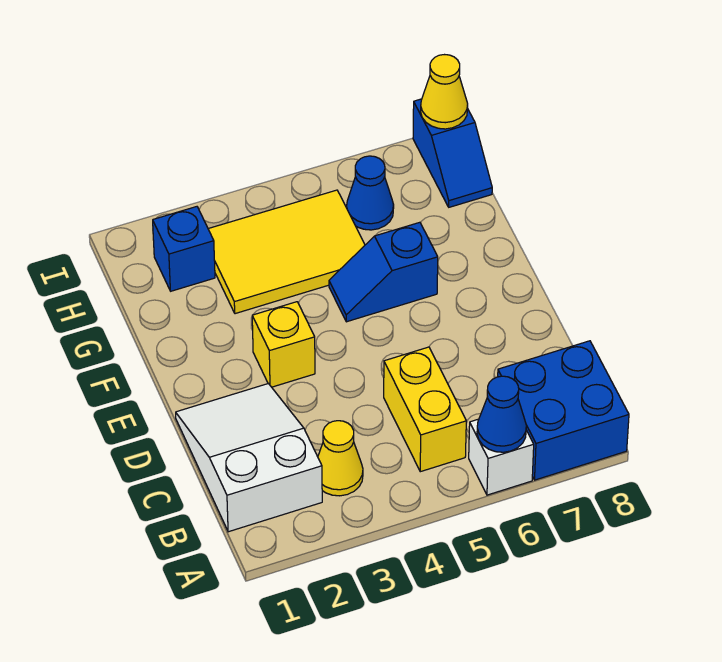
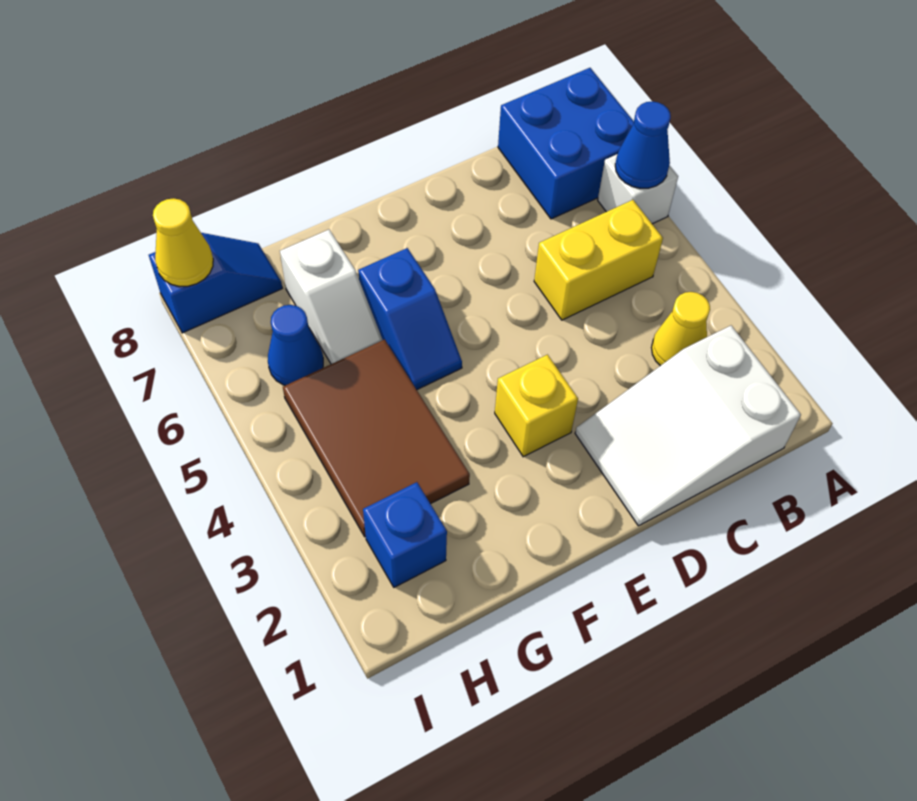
yellow 2x3 tile [208,190,365,314] -> brown 2x3 tile [283,339,470,537]
none -> white 1x2 slope [280,230,383,364]

